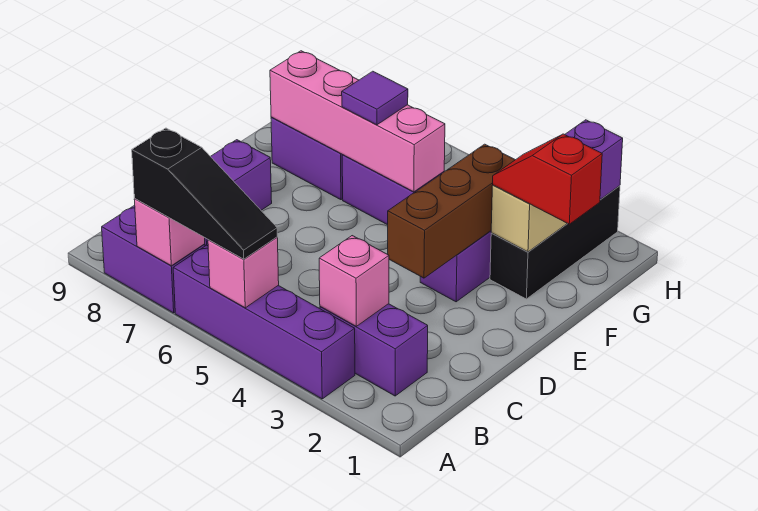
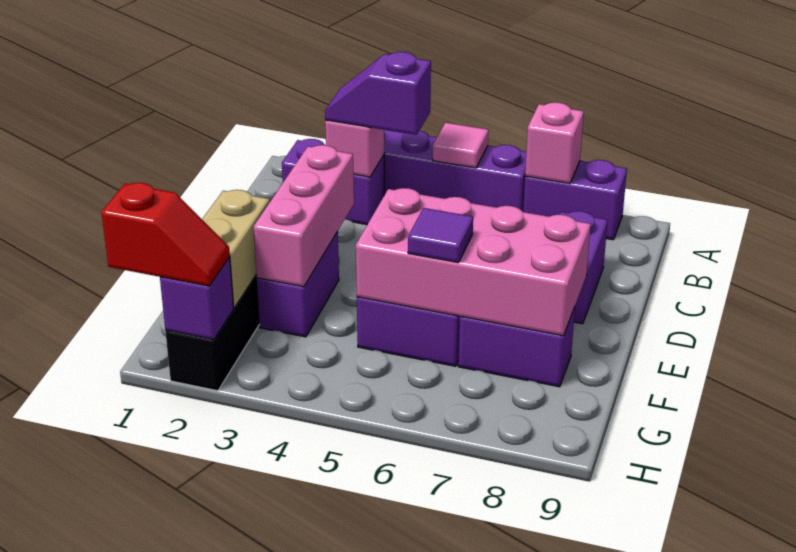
pink 1x1 brick [208,237,279,308] -> pink 1x1 tile [433,123,489,168]
black 1x3 slope [132,128,277,259] -> none
none -> purple 1x2 slope [325,52,431,135]
brown 1x3 brick [388,144,515,278] -> pink 1x3 brick [254,145,354,287]
red 1x2 slope [493,134,602,224] -> red 1x2 slope moved to [102,183,230,286]
pink 1x4 brick [270,51,445,192] -> pink 2x4 brick [356,188,591,336]

